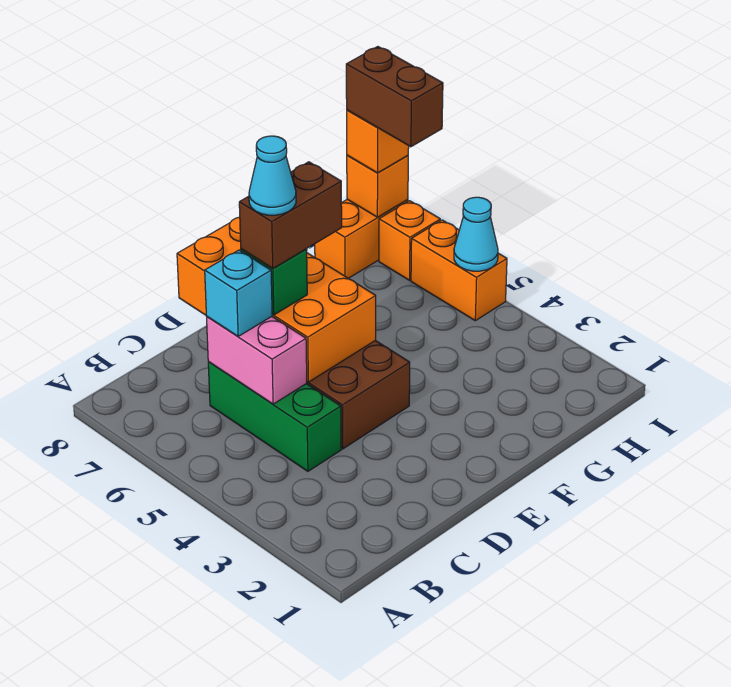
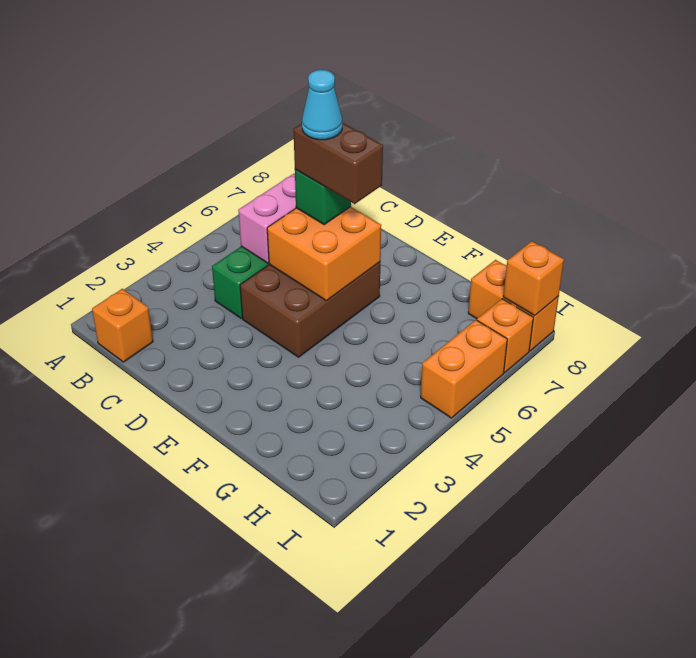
cyan 1x1 brick [205,250,272,336] -> none
orange 2x4 brick [177,217,376,382] -> orange 2x2 brick [267,207,381,301]
cyan 1x1 cone [454,197,498,271] -> none
brown 1x2 brick [346,47,443,147] -> none
orange 1x1 brick [347,110,409,173] -> orange 1x1 brick moved to [92,289,153,362]

